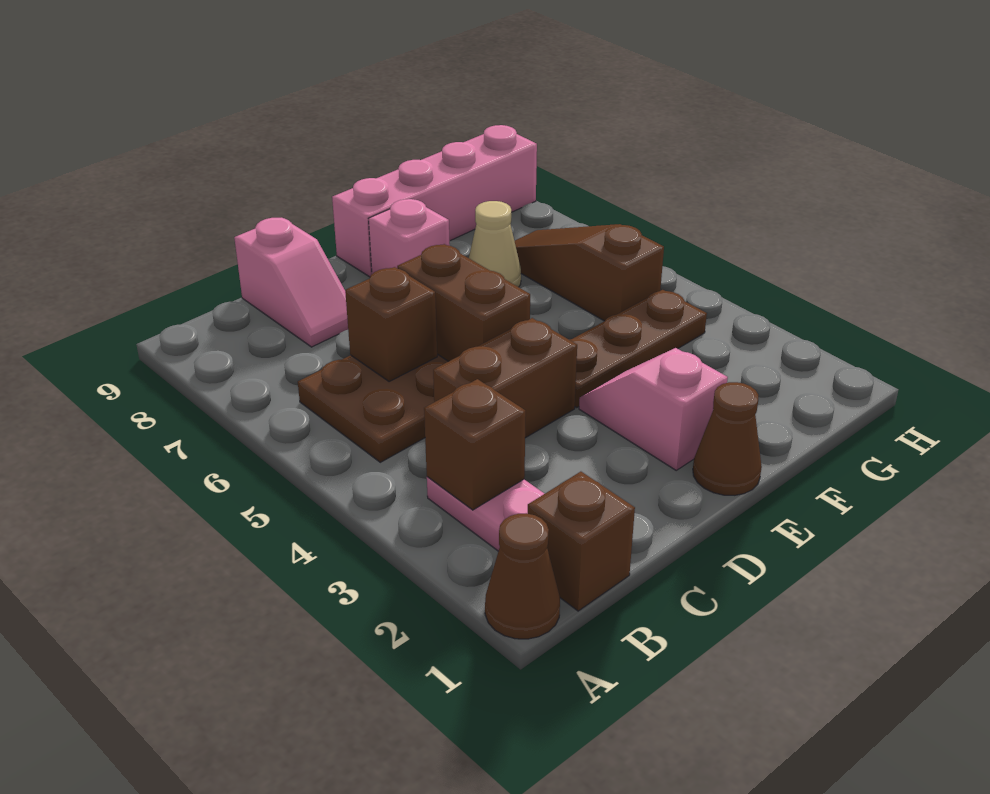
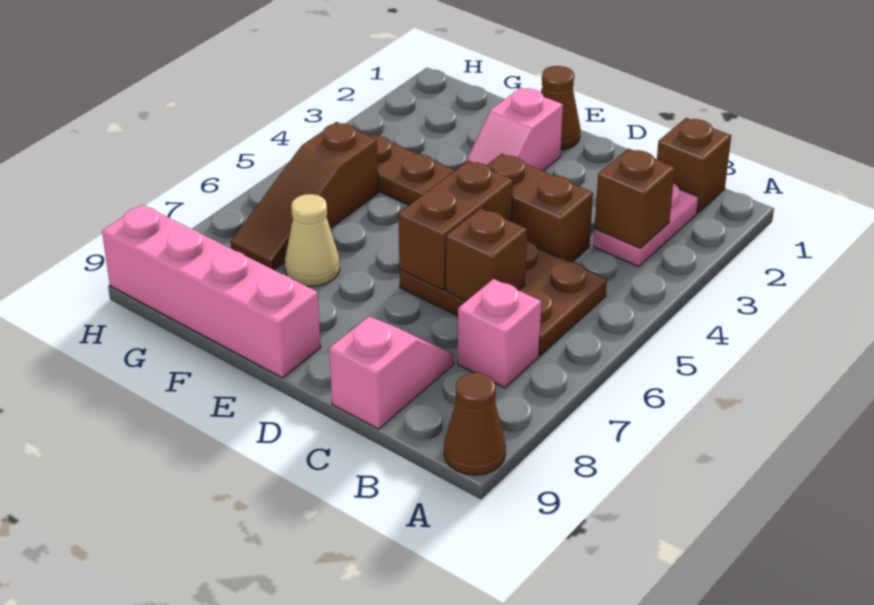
brown 1x1 cone [485,513,560,639] -> brown 1x1 cone moved to [444,373,506,475]
pink 1x1 brick [369,199,450,274] -> pink 1x1 brick moved to [458,279,541,388]

